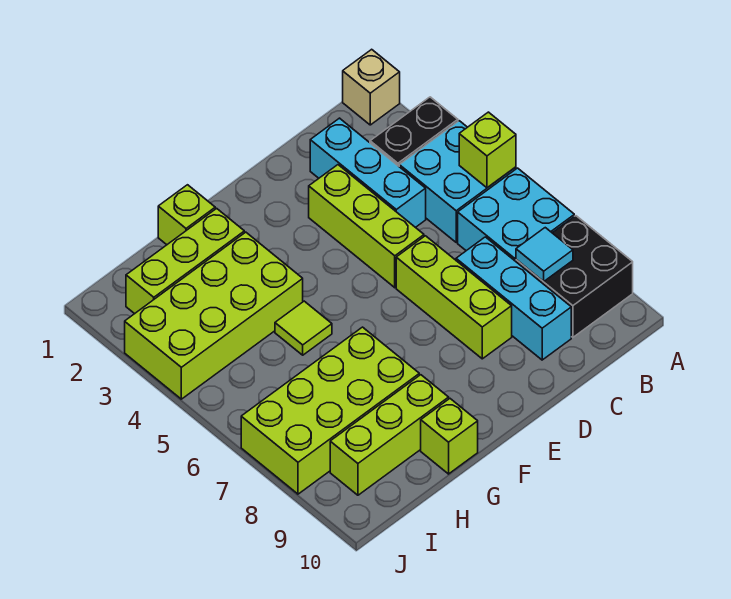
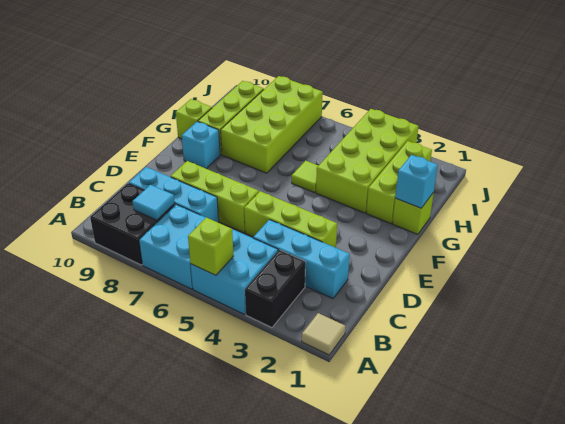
tan 1x1 brick [343,49,400,125] -> tan 1x1 tile [302,313,345,355]
none -> cyan 1x1 brick [182,122,220,169]
none -> cyan 1x1 brick [395,155,438,208]

